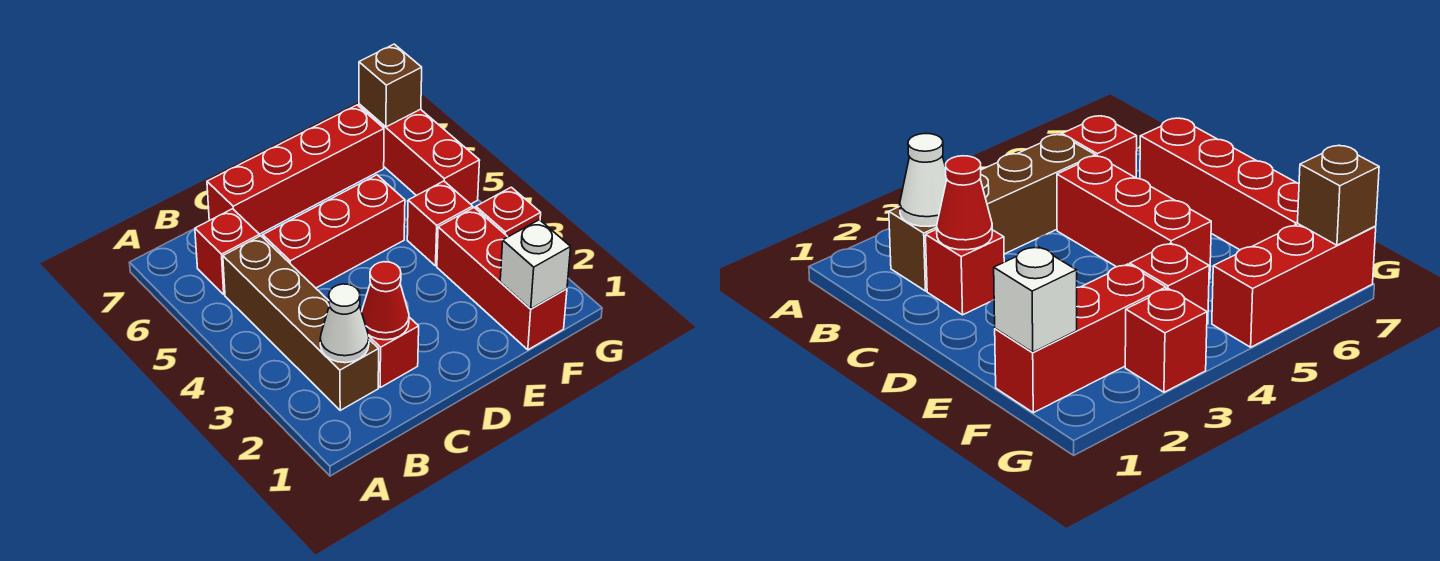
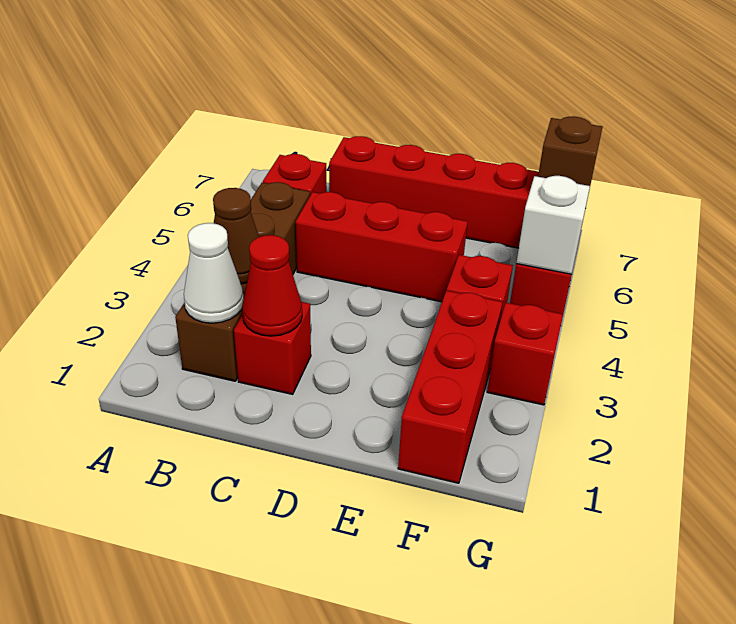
none -> brown 1x1 cone [213,188,259,284]
white 1x1 brick [500,220,571,309] -> white 1x1 brick moved to [516,176,590,274]

